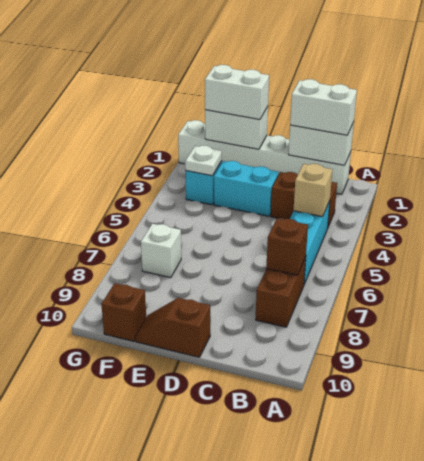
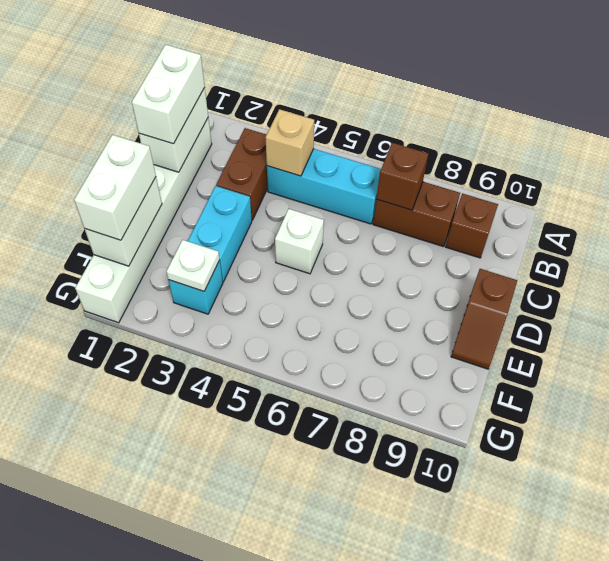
white 1x1 brick [141,224,181,278] -> white 1x1 brick moved to [275,209,324,274]
brown 1x1 brick [101,283,146,341] -> brown 1x1 brick moved to [446,193,498,258]

